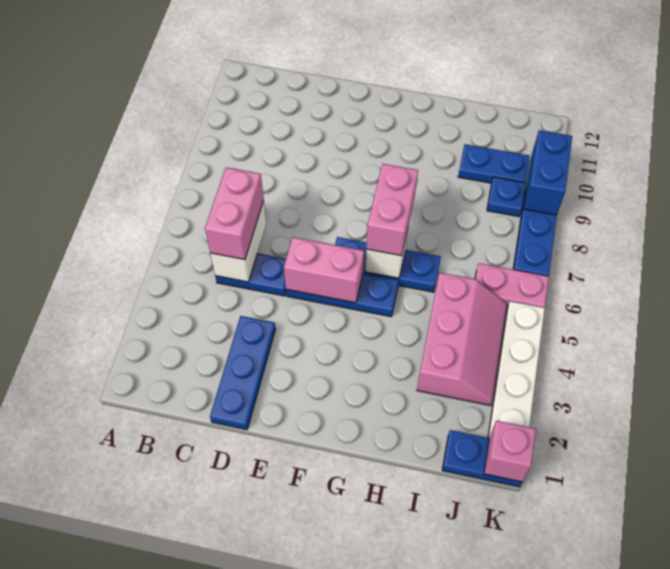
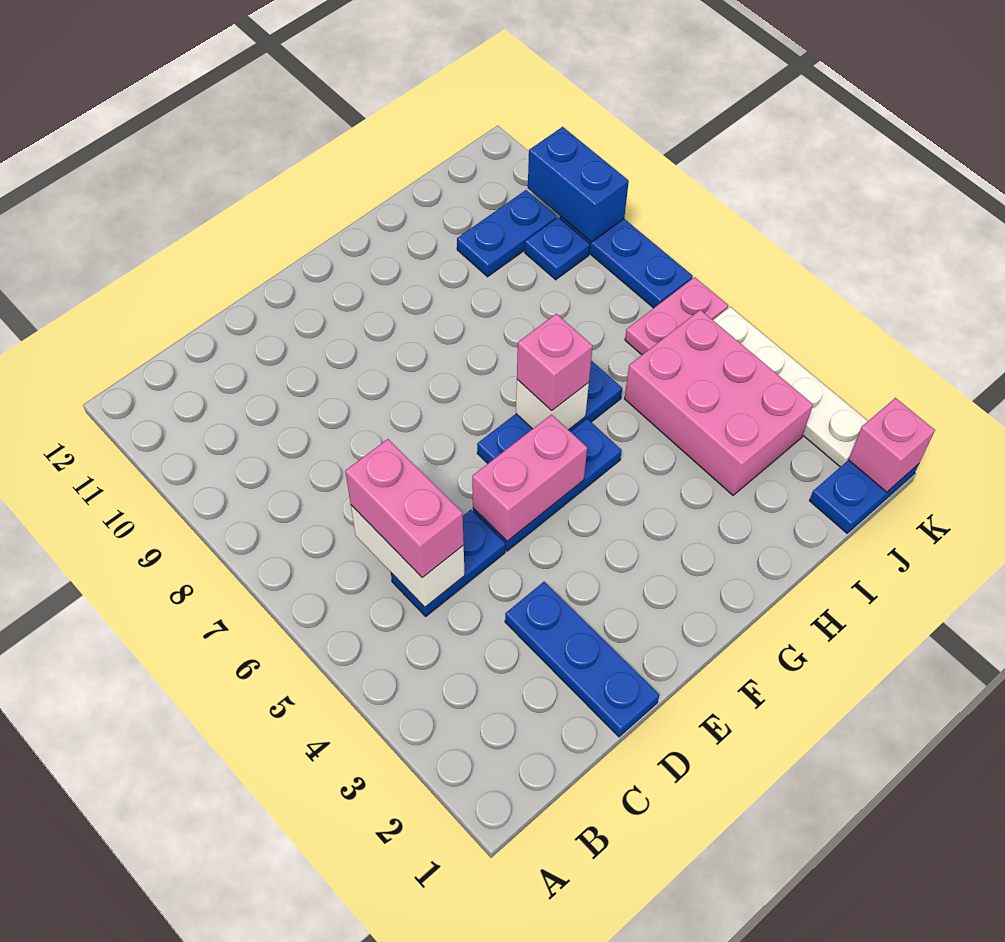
pink 1x2 brick [366,164,418,256] -> pink 1x1 brick [517,314,593,410]
pink 2x3 slope [417,273,507,406] -> pink 2x3 brick [624,310,813,495]

